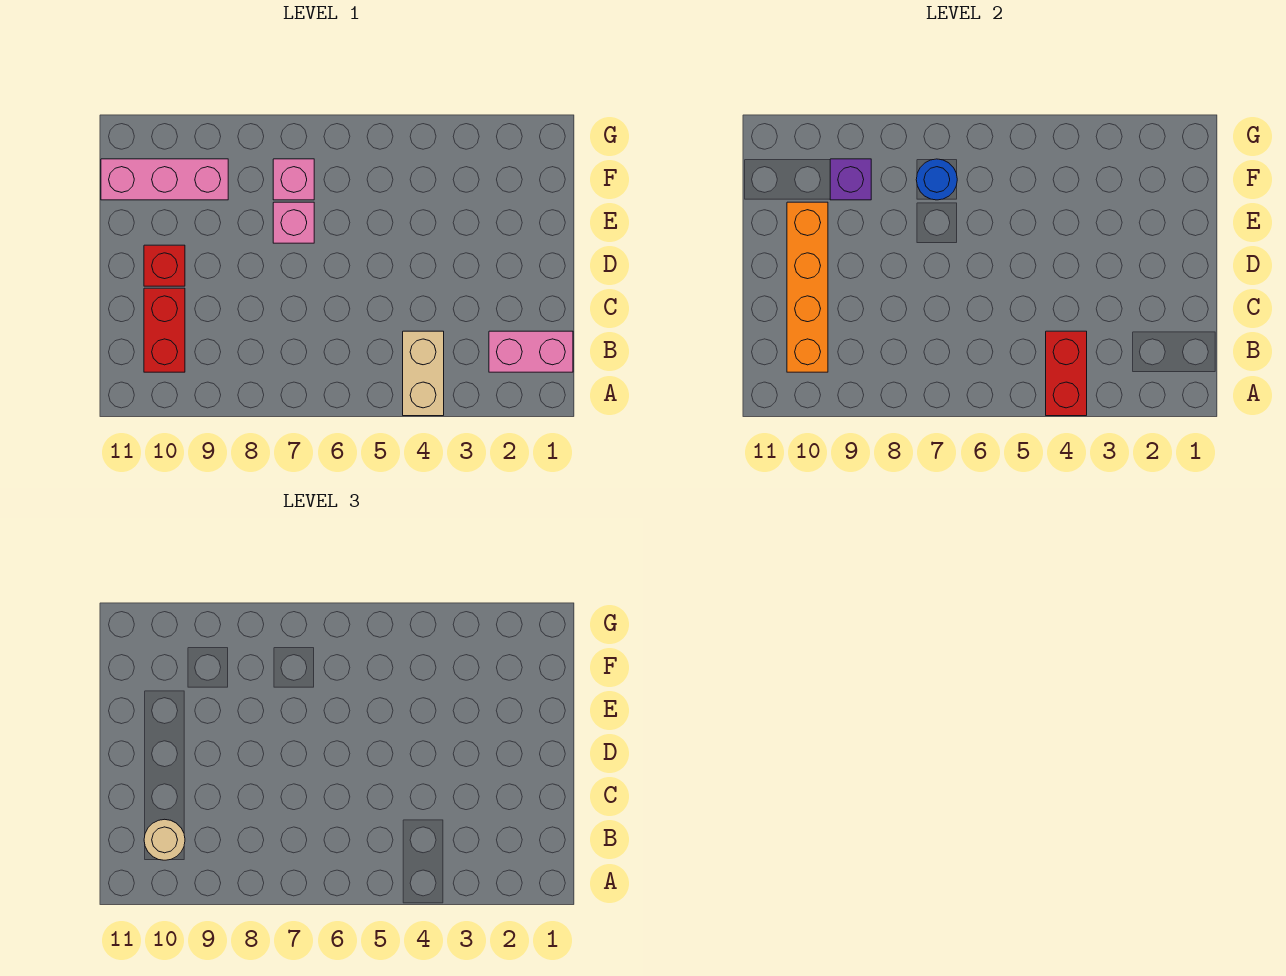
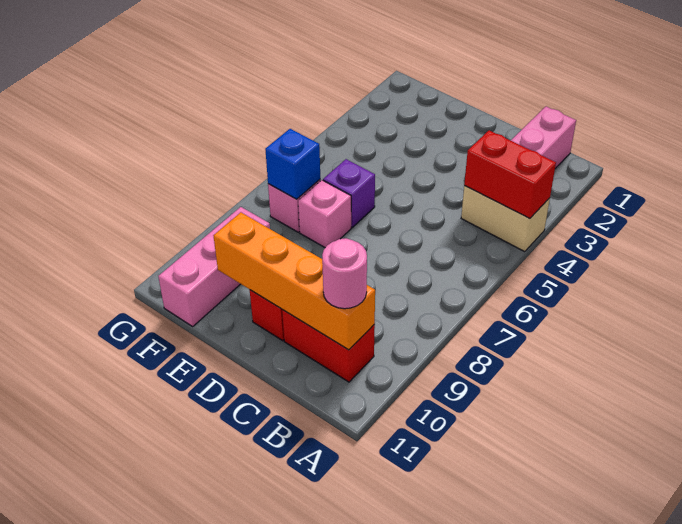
tan 1x1 round brick [144,819,185,860] -> pink 1x1 round brick [322,238,367,309]
blue 1x1 round brick [916,159,957,200] -> blue 1x1 brick [265,129,320,199]
purple 1x1 brick [830,159,871,200] -> purple 1x1 brick moved to [323,159,375,227]

